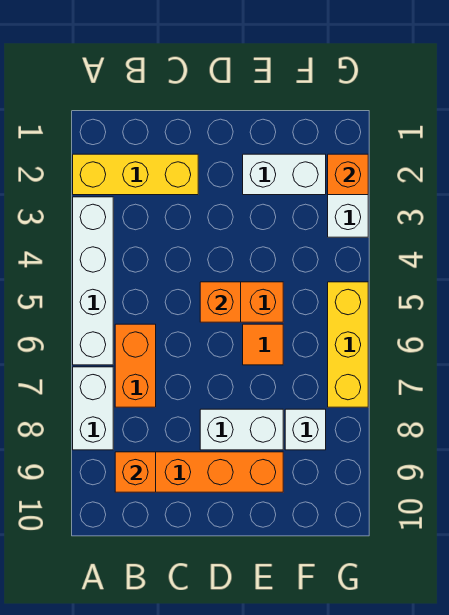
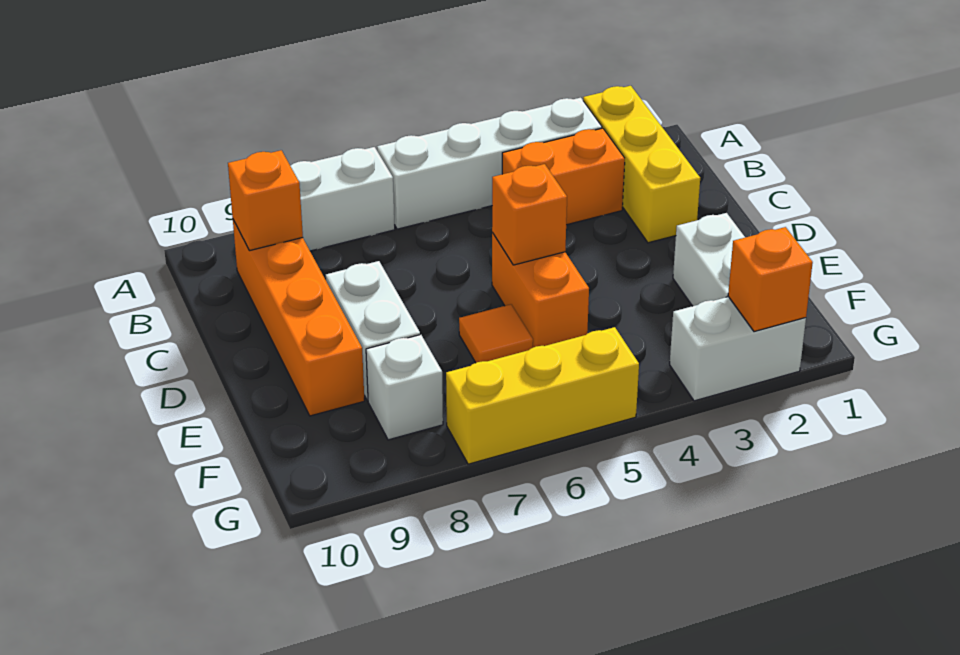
orange 1x2 brick [115,324,156,407] -> orange 1x2 brick moved to [502,128,625,225]

